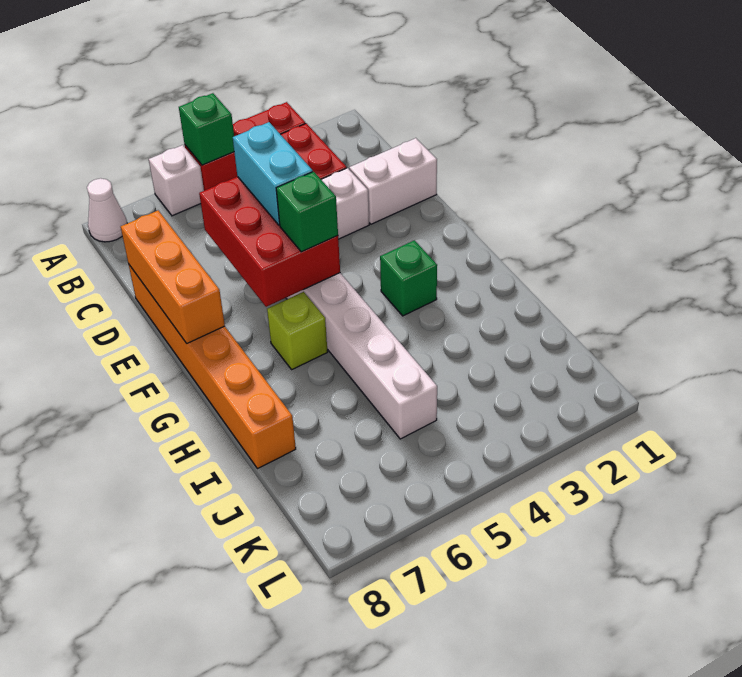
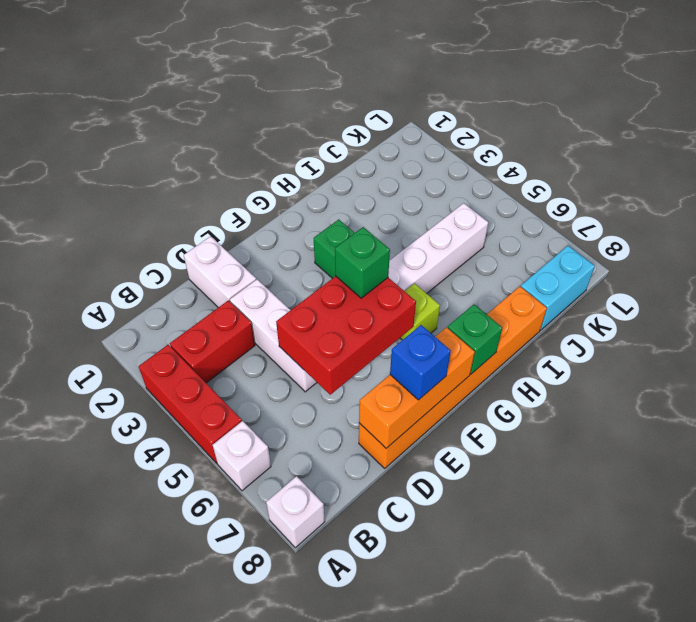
green 1x1 brick [179,93,234,165] -> green 1x1 brick moved to [448,304,502,374]
white 1x1 cone [87,178,127,242] -> white 1x1 brick [266,476,325,548]
cyan 1x2 brick [233,122,313,225] -> cyan 1x2 brick moved to [521,246,595,330]
none -> blue 1x1 brick [390,325,451,400]

